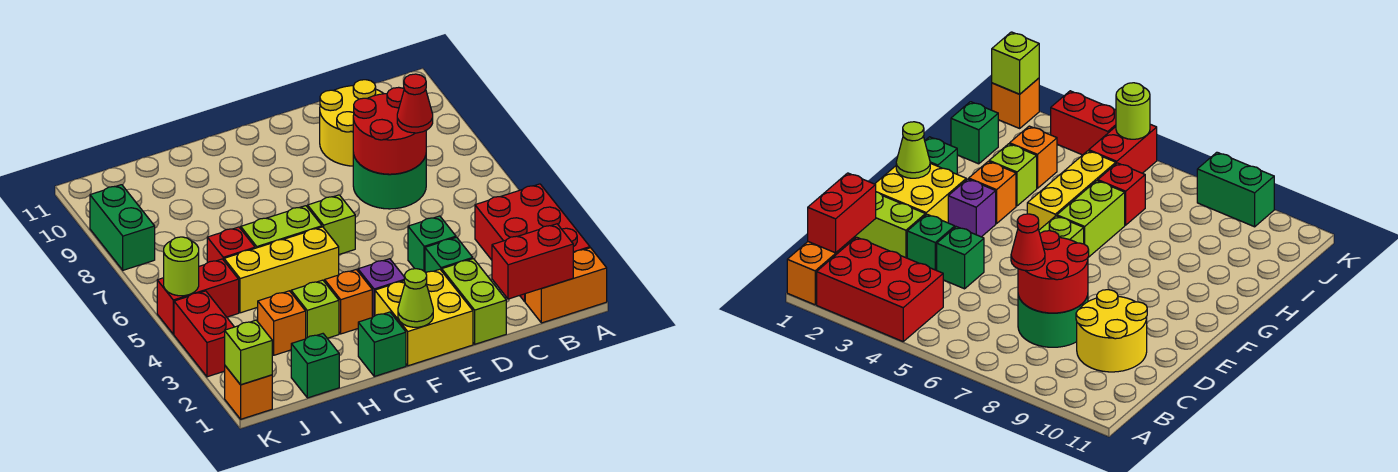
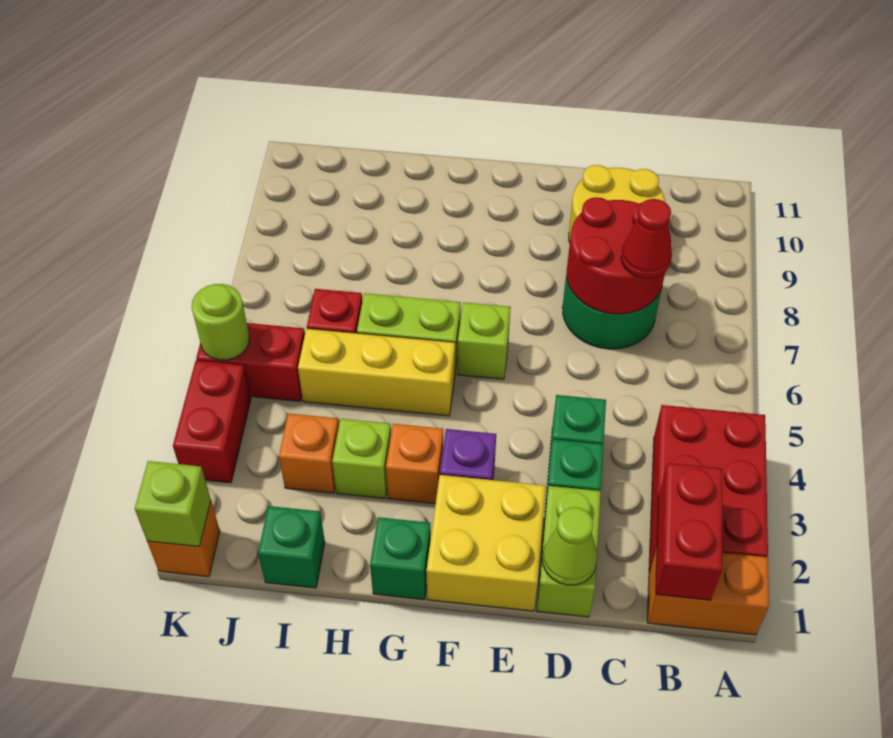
red 1x2 brick [492,224,573,299] -> red 1x2 brick turned to [656,463,722,600]
lime 1x1 cone [398,269,433,327] -> lime 1x1 cone moved to [542,507,597,585]
green 1x2 brick [90,185,155,270] -> none

